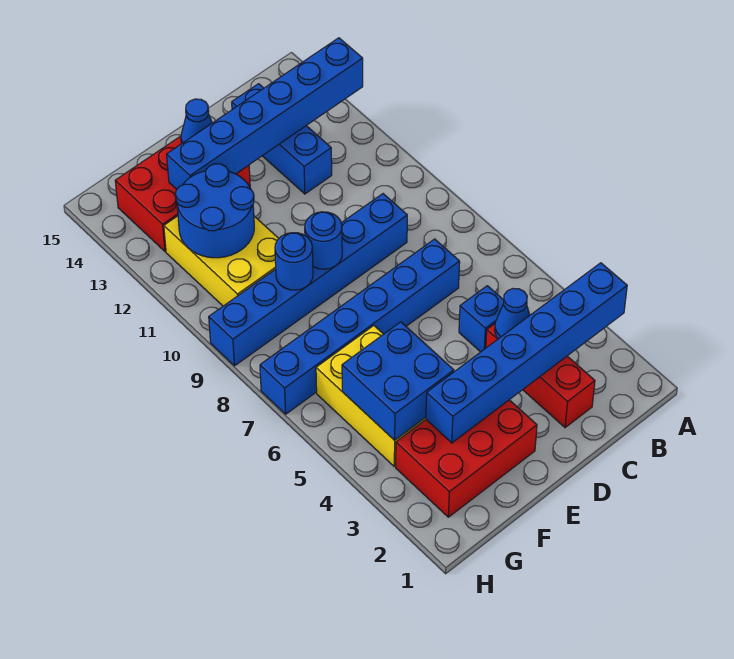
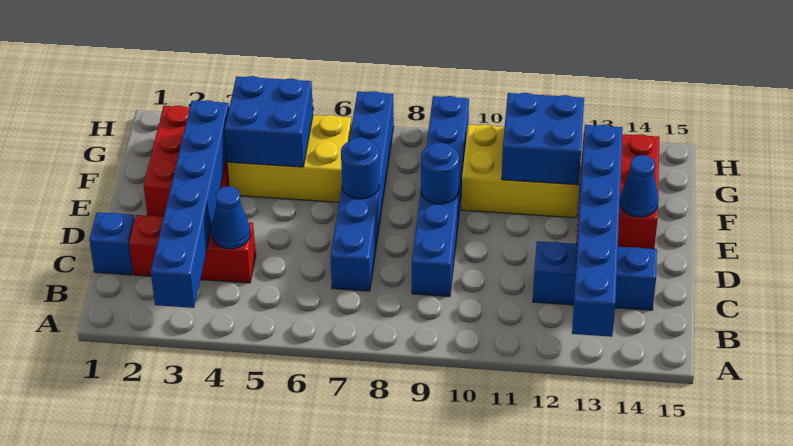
blue 1x1 brick [459,286,504,352] -> blue 1x1 brick moved to [89,212,135,275]
blue 1x1 round brick [275,233,313,290] -> blue 1x1 round brick moved to [341,137,380,199]
blue 2x2 round brick [176,164,254,258] -> blue 2x2 brick [502,93,584,185]

